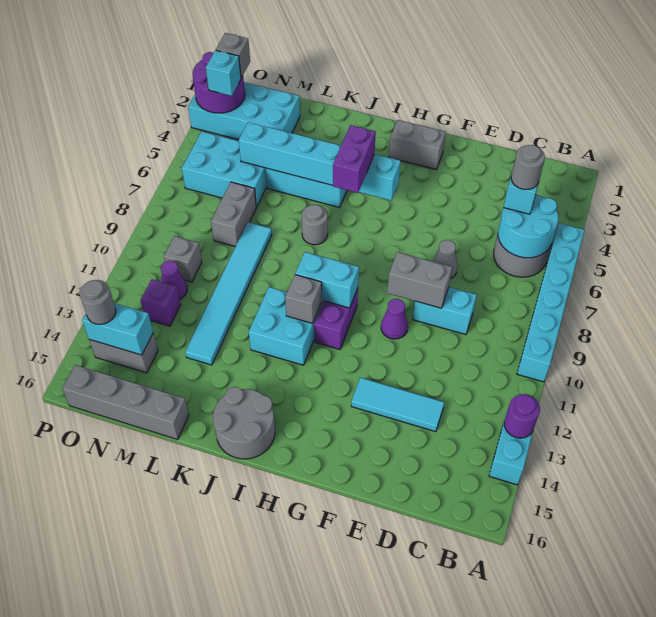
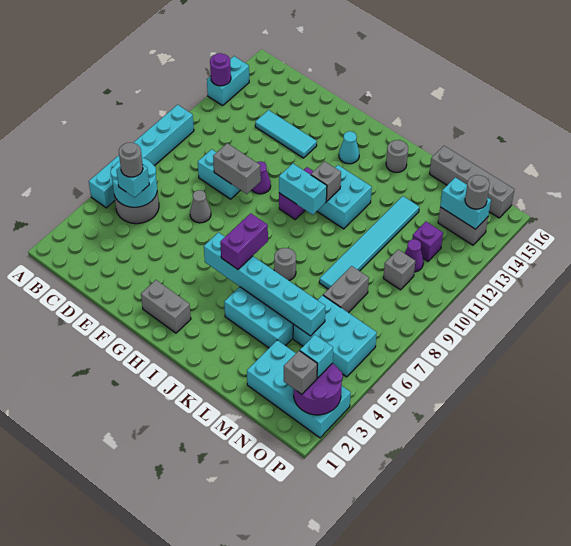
none -> cyan 1x1 cone [339,131,359,164]
grey 2x2 round brick [213,387,275,459] -> grey 1x1 round brick [386,140,408,172]

